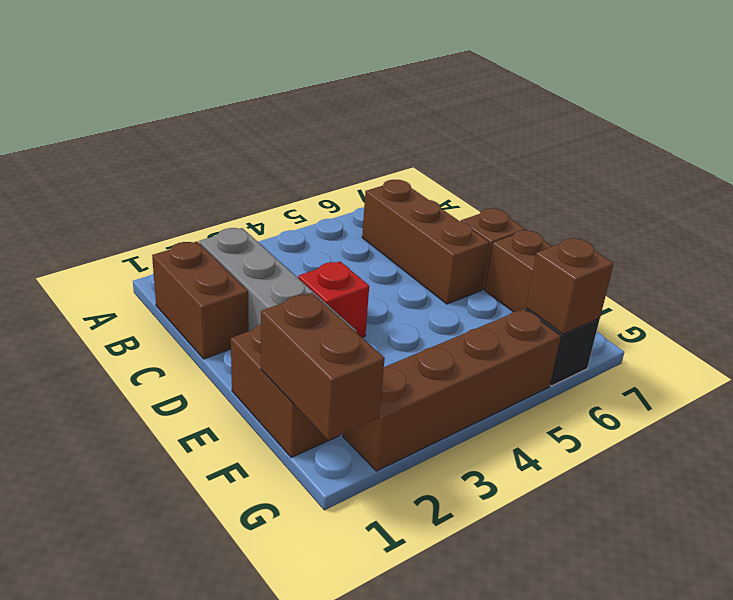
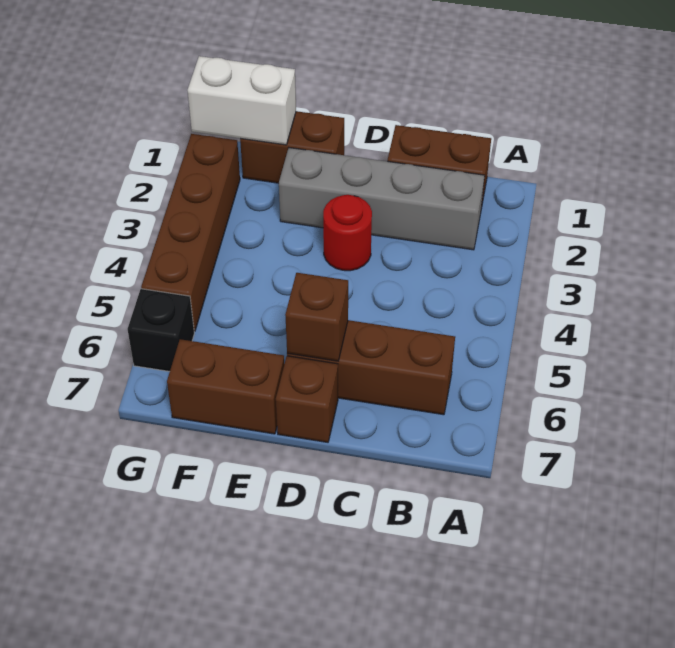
red 1x1 brick [298,262,369,337] -> red 1x1 round brick [323,195,372,271]
brown 1x2 brick [261,293,385,440] -> white 1x2 brick [187,56,296,145]
brown 1x1 brick [526,238,614,334] -> brown 1x1 brick moved to [285,273,348,361]

